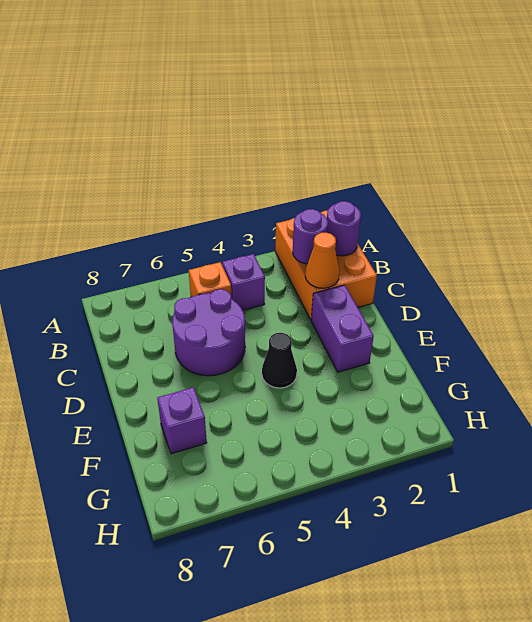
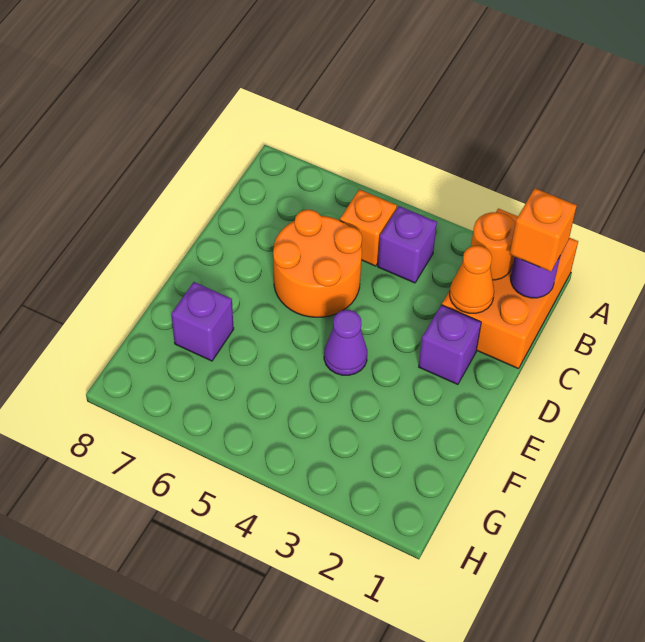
none -> orange 1x1 brick [510,188,577,272]
purple 1x1 round brick [293,209,328,264] -> orange 1x1 round brick [471,212,516,280]
purple 2x2 round brick [172,289,245,376] -> orange 2x2 round brick [273,210,362,317]
purple 1x2 brick [311,285,374,372] -> purple 1x1 brick [419,305,481,384]
black 1x1 cone [262,333,297,388] -> purple 1x1 cone [324,310,367,375]

